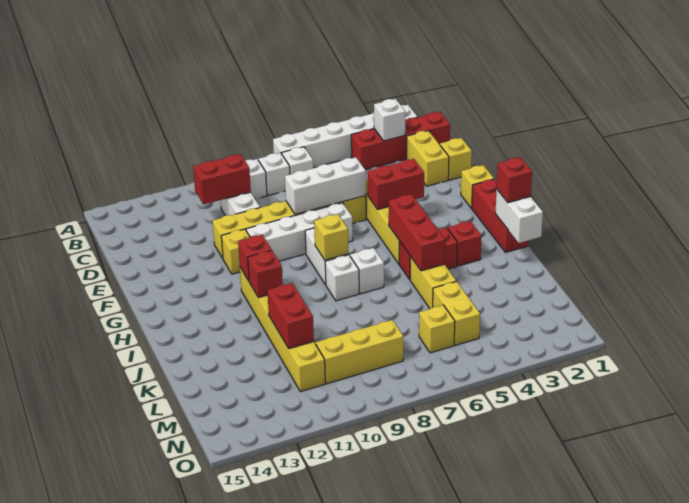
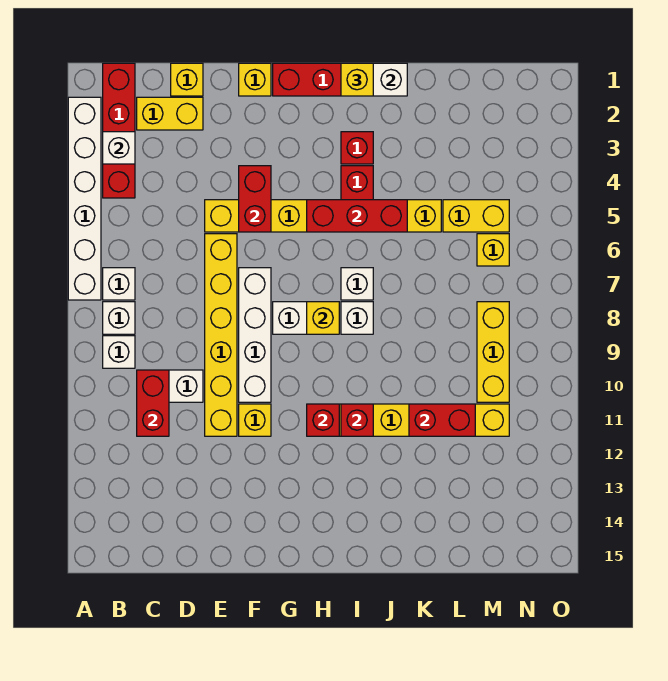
white 1x3 brick [285,157,366,214] -> none
red 1x1 brick [497,157,532,203] -> yellow 1x1 brick [341,63,373,96]

